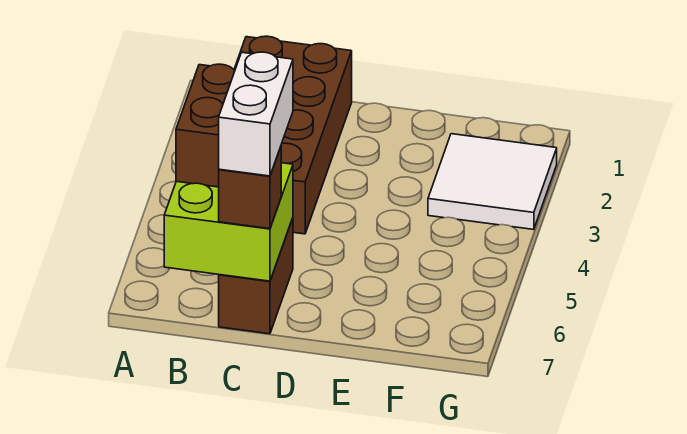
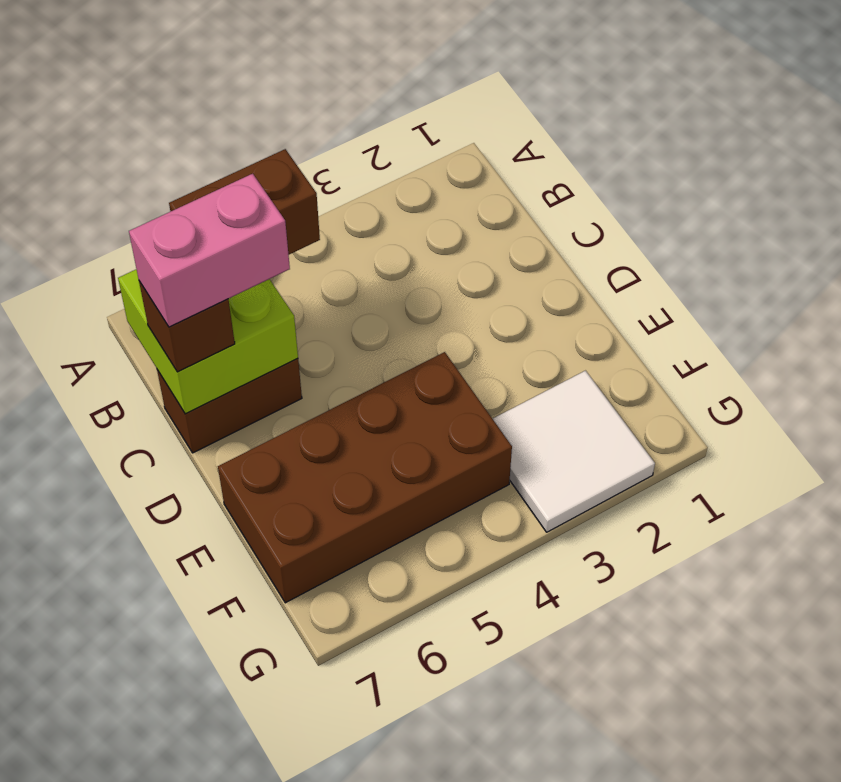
brown 2x4 brick [235,36,352,234] -> brown 2x4 brick moved to [218,352,512,603]
white 1x2 brick [219,52,293,176] -> pink 1x2 brick [129,174,290,327]

